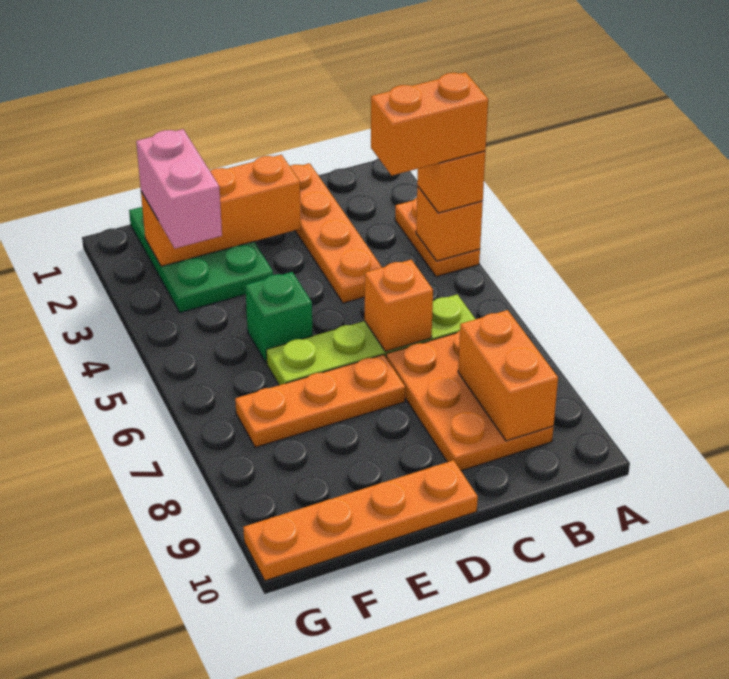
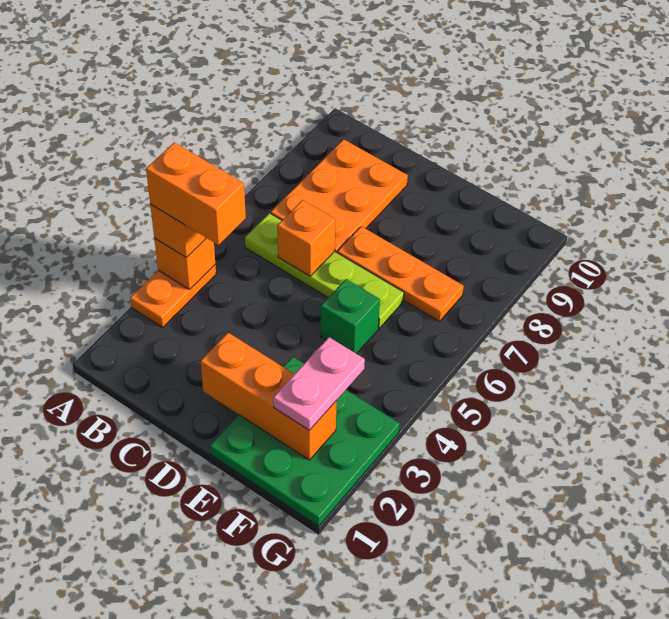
orange 1x2 brick [458,310,558,441] -> none
orange 1x4 plate [290,163,382,303] -> none
orange 1x4 plate [243,460,478,581] -> none
green 2x3 plate [129,207,273,313] -> green 3x3 plate [210,357,400,526]
pink 1x2 brick [136,129,222,248] -> pink 1x2 plate [273,337,365,430]

